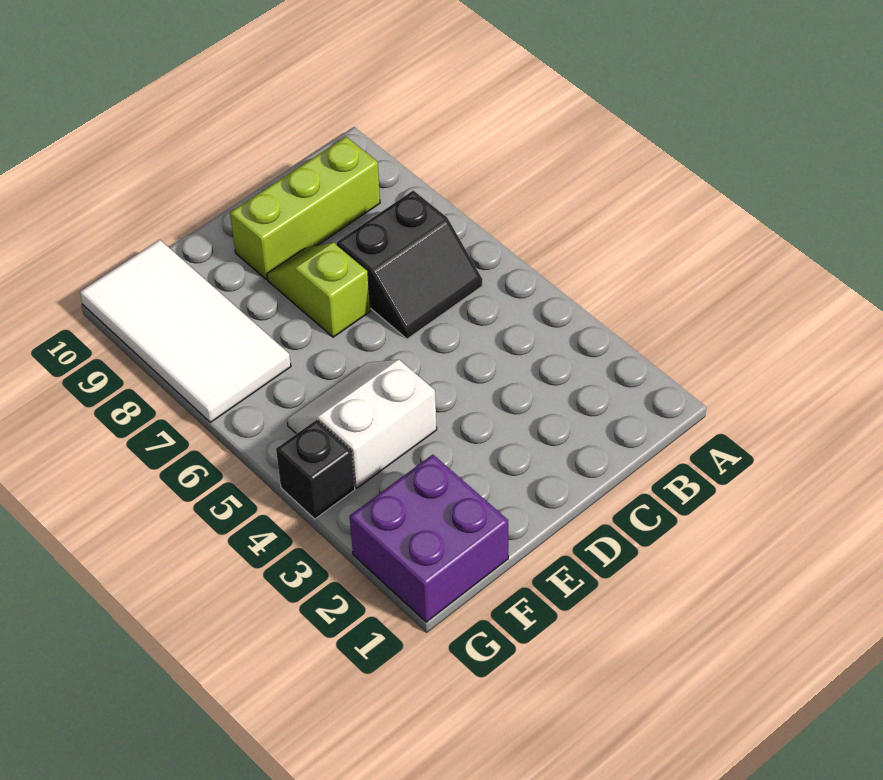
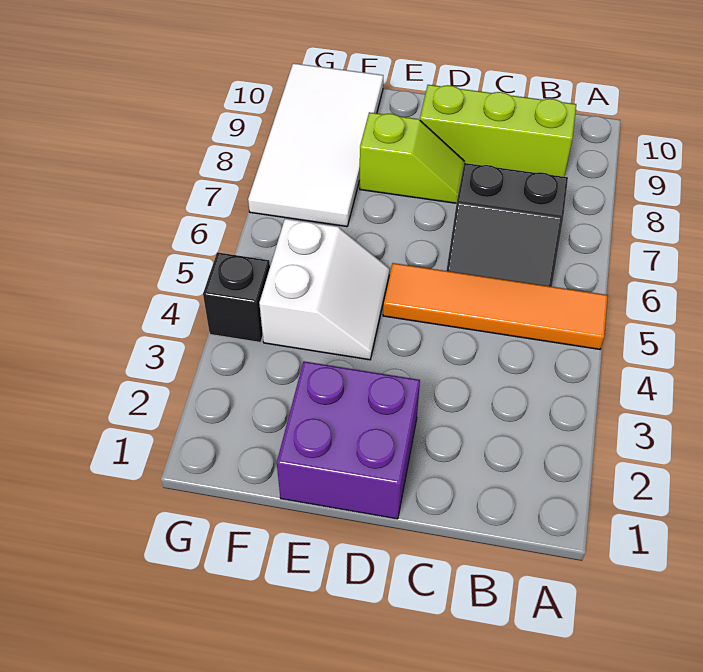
none -> orange 1x4 tile [383,263,608,349]
lime 1x2 slope [267,243,371,337] -> lime 1x2 slope turned to [360,112,464,203]
white 2x2 slope [287,360,437,488] -> white 2x2 slope turned to [259,219,390,360]
purple 2x2 brick [350,455,508,622] -> purple 2x2 brick moved to [277,361,420,519]

